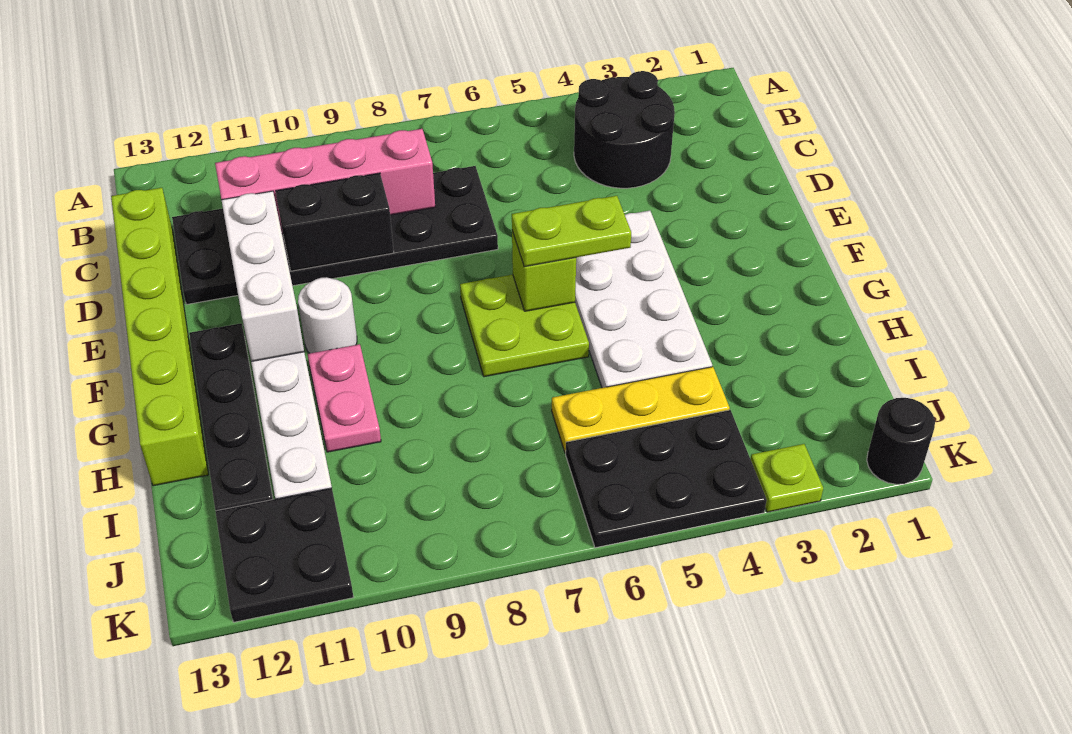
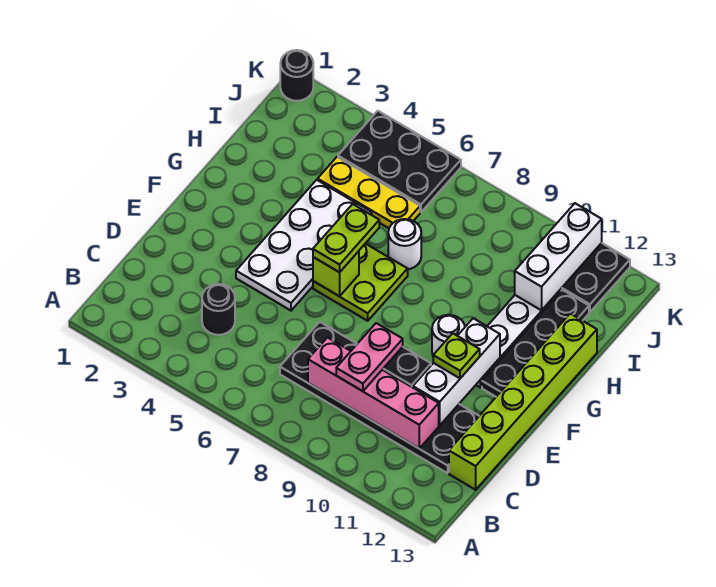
black 2x2 round brick [574,71,675,188] -> black 1x1 round brick [202,284,235,335]
lime 1x2 plate [512,196,631,267] -> lime 1x2 plate turned to [313,204,379,272]
pink 1x2 plate [308,344,381,452] -> pink 1x2 plate moved to [336,323,403,391]
none -> white 1x1 round brick [388,219,421,269]
none -> white 1x3 brick [515,203,602,310]
lime 1x1 plate [751,444,823,512] -> lime 1x1 plate moved to [433,333,480,378]

